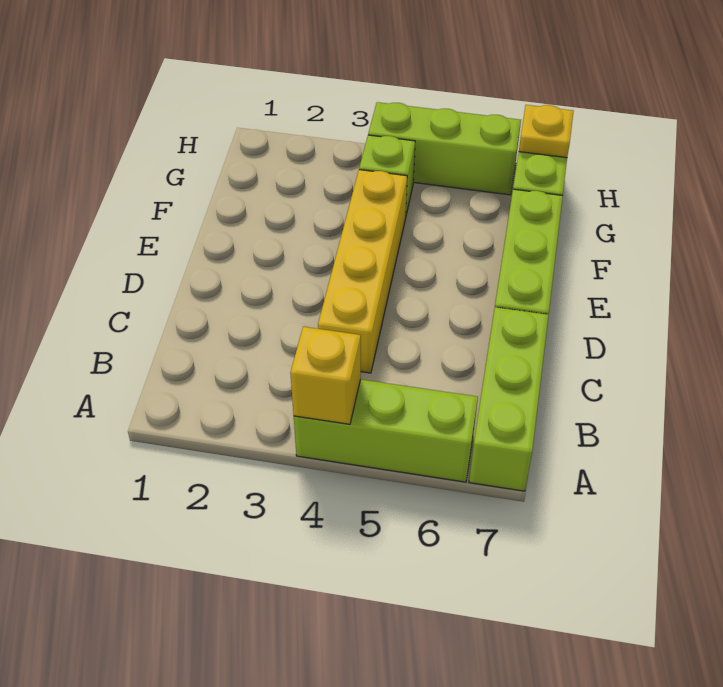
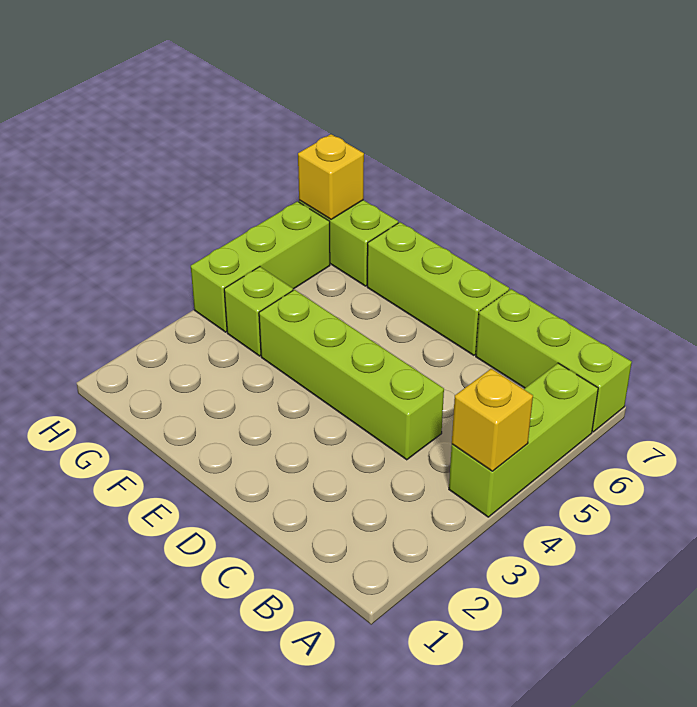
yellow 1x4 brick [318,170,407,373] -> lime 1x4 brick [259,290,444,460]
yellow 1x1 plate [519,105,574,158] -> yellow 1x1 brick [298,134,364,219]

